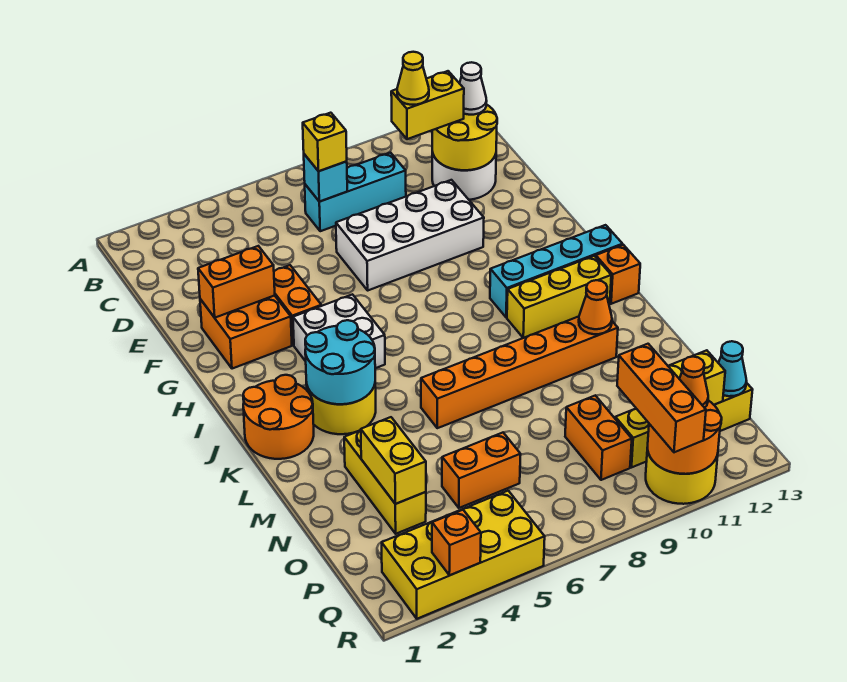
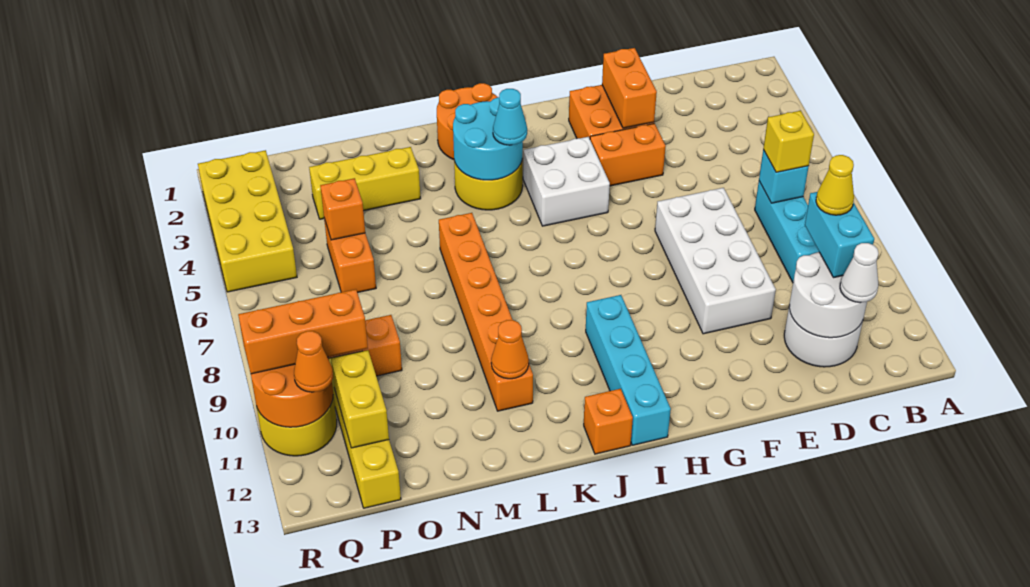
yellow 1x2 brick [391,71,464,139] -> cyan 1x2 brick [805,192,874,278]
yellow 2x2 round brick [432,104,497,170] -> white 2x2 round brick [789,252,867,338]
yellow 1x3 brick [507,256,611,338] -> none
yellow 1x2 brick [360,417,426,504] -> none
cyan 1x1 cone [719,341,747,396] -> cyan 1x1 cone moved to [493,89,527,145]
orange 1x1 brick [432,510,481,575] -> orange 1x1 brick moved to [320,178,365,240]

